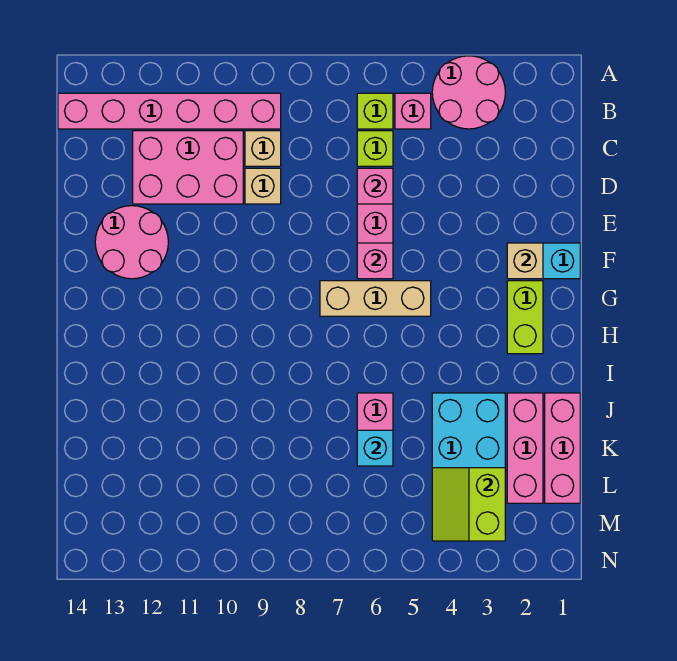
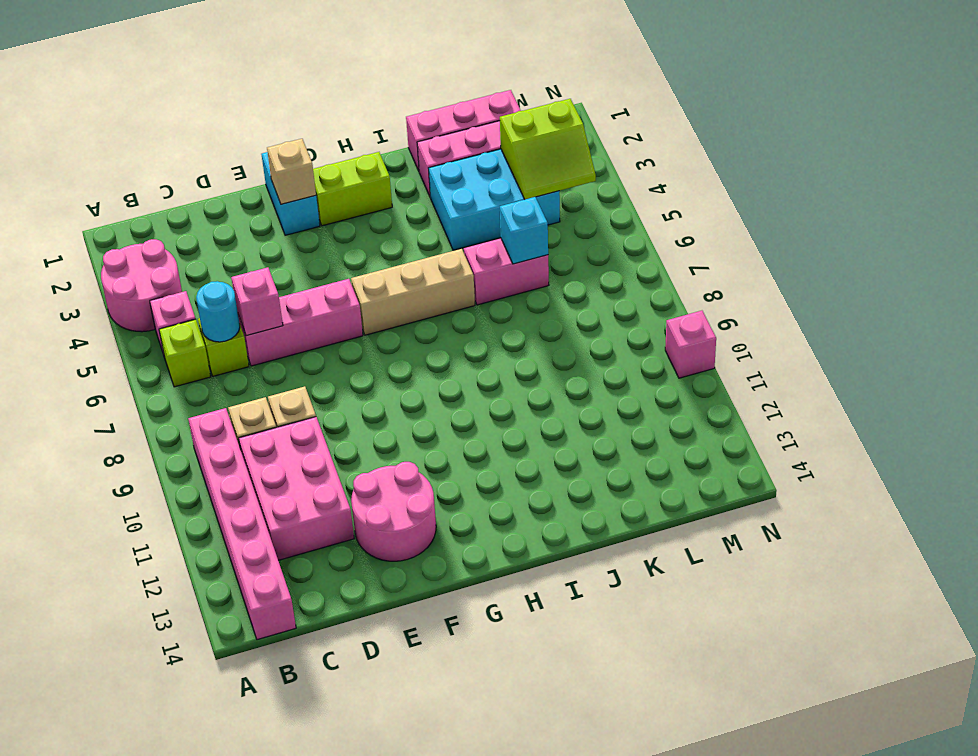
none -> cyan 1x1 round brick [196,281,240,342]
pink 1x1 brick [357,243,393,279] -> pink 1x1 brick moved to [665,311,716,378]
tan 1x3 brick [320,281,431,316] -> tan 1x3 brick turned to [351,249,475,335]

